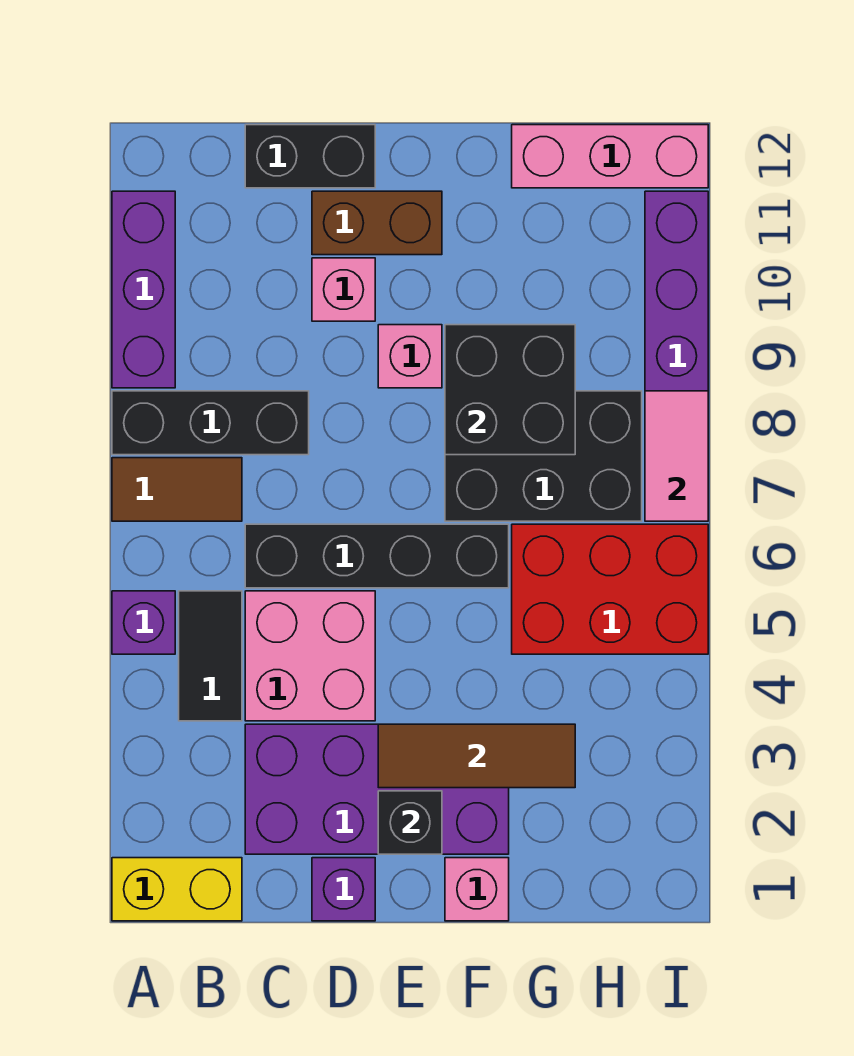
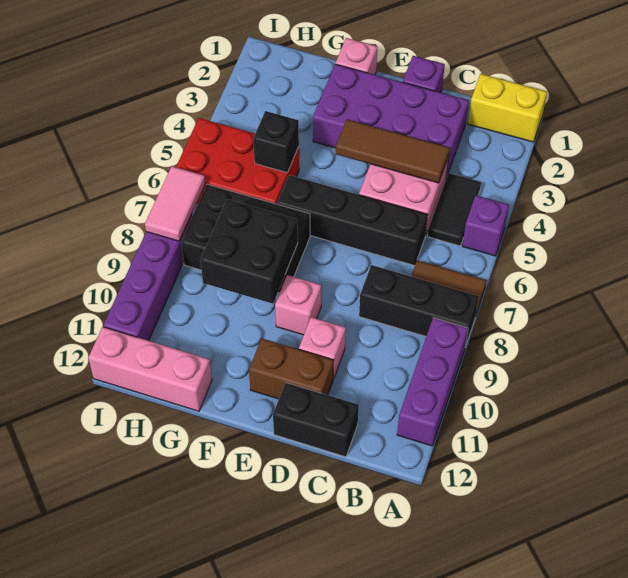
black 1x1 brick [378,791,442,854] -> black 1x1 brick moved to [253,111,299,173]
brown 1x3 tile [378,724,575,788] -> brown 1x3 tile moved to [336,119,450,183]

